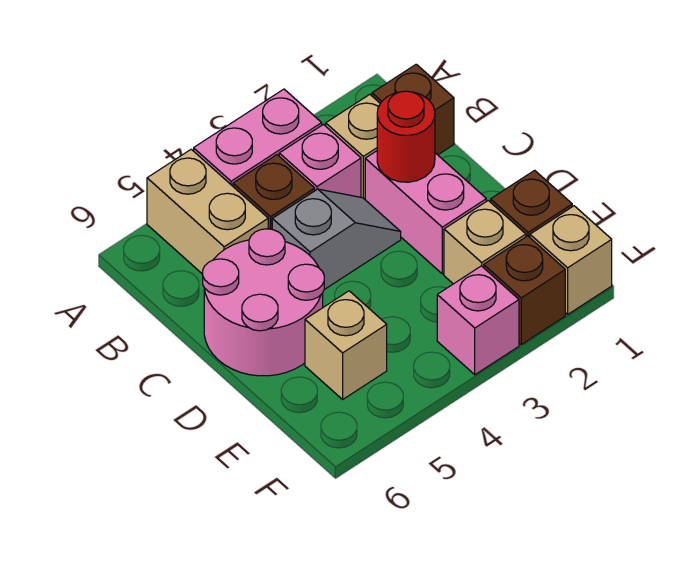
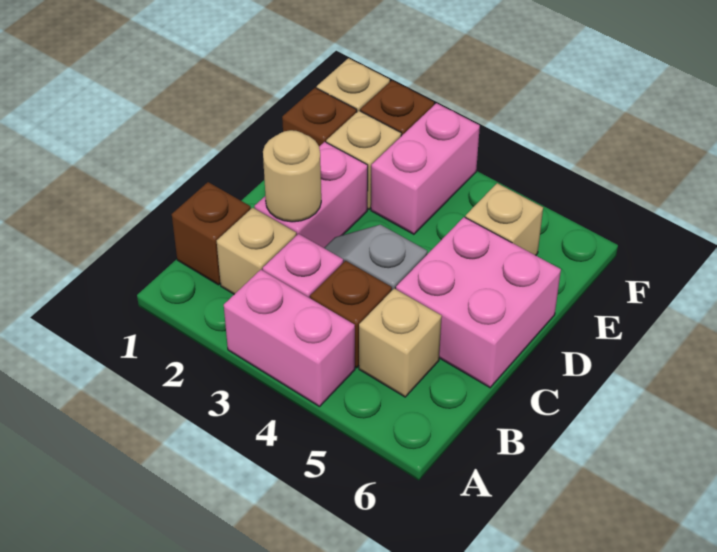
tan 1x2 brick [147,149,268,274] -> tan 1x1 brick [359,288,442,397]
red 1x1 round brick [377,91,435,182] -> tan 1x1 round brick [263,130,321,222]
pink 2x2 round brick [203,229,324,376] -> pink 2x2 brick [396,217,561,388]
pink 1x1 brick [437,266,519,375] -> pink 1x2 brick [371,103,480,234]

